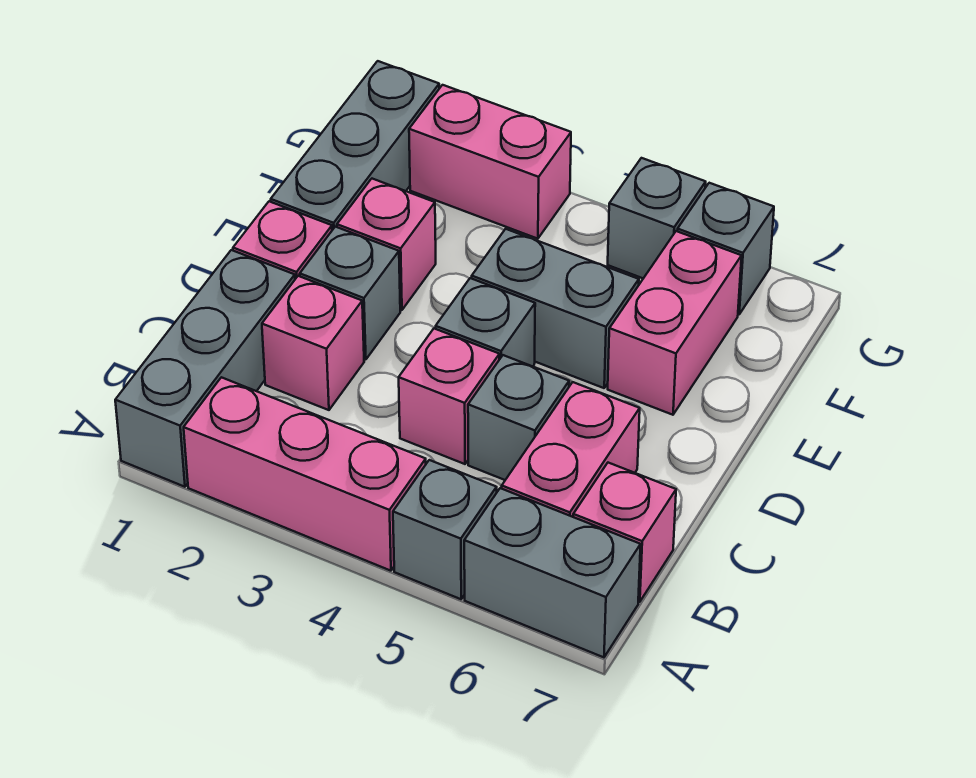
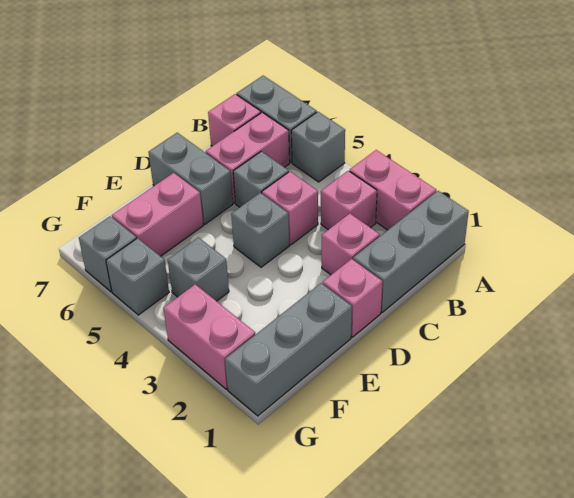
pink 1x3 brick [184,377,426,571] -> pink 1x2 brick [350,150,436,230]
grey 1x1 brick [300,227,400,360] -> grey 1x1 brick moved to [168,237,229,301]
pink 1x1 brick [337,179,436,310] -> pink 1x1 brick moved to [321,171,377,230]
grey 1x2 brick [472,229,639,388] -> grey 1x2 brick moved to [148,133,233,224]

